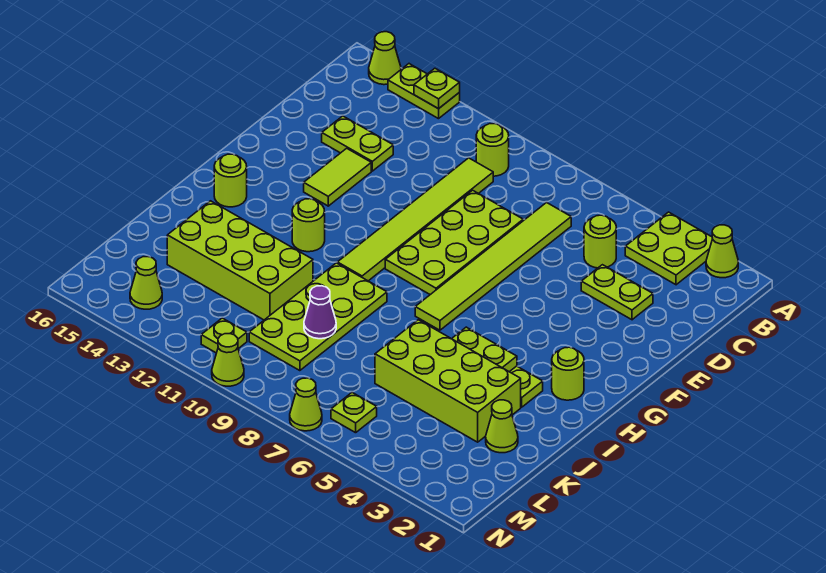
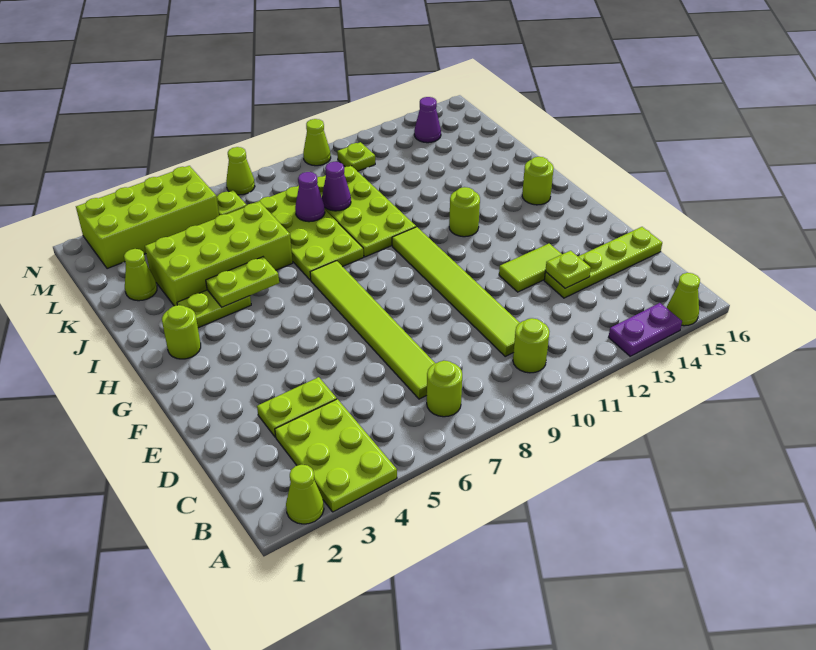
lime 2x2 plate [625,212,713,285] -> lime 2x3 plate [275,399,397,512]
lime 1x2 plate [388,64,460,119] -> purple 1x2 plate [609,303,682,356]
lime 1x1 plate [414,68,460,109] -> lime 1x1 plate moved to [545,251,591,288]
lime 1x1 round brick [584,215,616,268] -> lime 1x1 round brick moved to [427,361,462,417]
lime 2x4 plate [385,190,523,295] -> lime 2x4 plate moved to [255,186,364,280]
lime 1x2 plate [322,116,393,171] -> lime 1x4 plate [544,227,662,298]
lime 1x2 tile [304,148,371,206] -> lime 1x2 tile turned to [499,244,562,292]
lime 2x4 brick [167,201,313,320] -> lime 2x4 brick moved to [76,166,219,269]
none -> purple 1x1 cone [295,172,325,222]
lime 1x1 cone [130,257,162,309] -> purple 1x1 cone [414,97,441,143]

